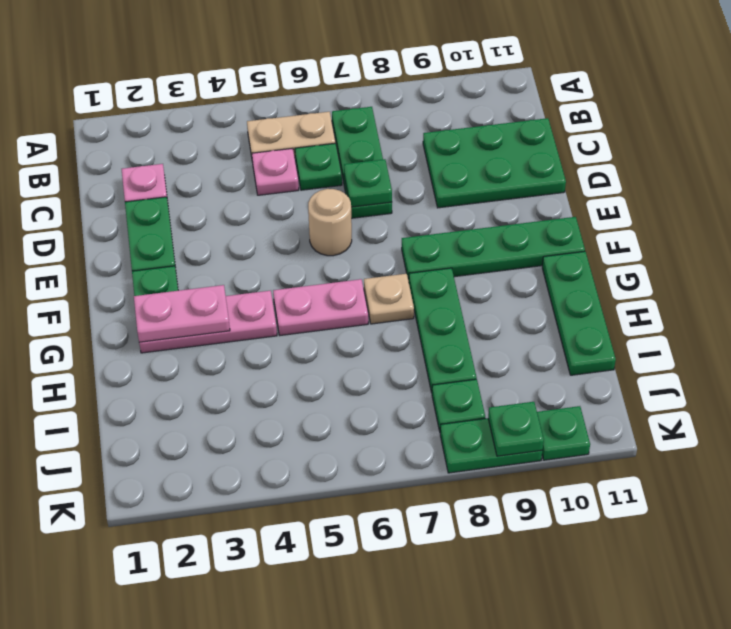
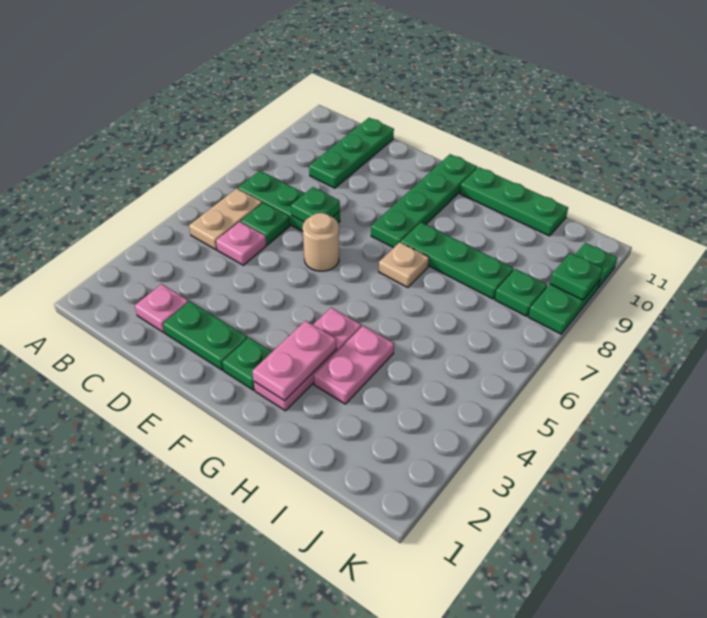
green 2x3 plate [423,118,566,208] -> green 1x3 plate [309,118,394,188]
pink 1x2 plate [273,279,368,335] -> pink 1x2 plate moved to [314,326,394,404]

